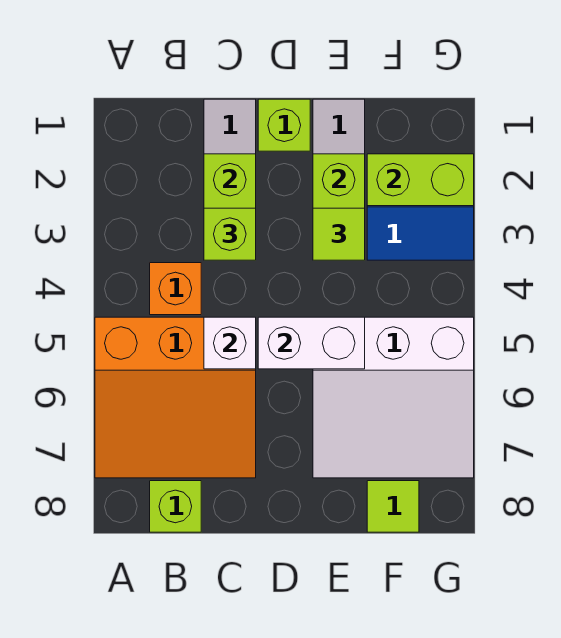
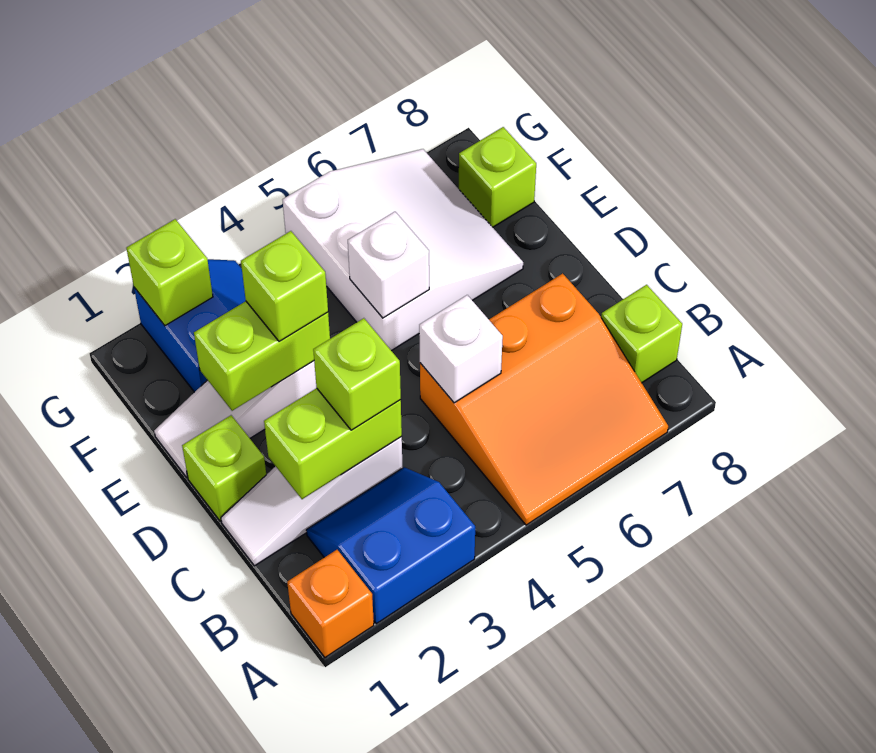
none -> blue 2x2 slope [306,467,475,624]
orange 3x3 slope [95,317,256,478] -> orange 3x3 slope turned to [420,273,668,525]
orange 1x1 brick [150,263,201,315] -> orange 1x1 brick moved to [287,550,374,657]
white 1x2 brick [258,317,365,369] -> white 1x1 brick [348,212,429,318]
lime 1x1 tile [313,208,365,260] -> lime 1x1 brick [241,231,328,341]
lime 1x2 brick [367,154,474,206] -> lime 1x1 brick [126,219,213,326]
lime 1x1 tile [367,481,419,532] -> lime 1x1 brick [459,127,536,227]

